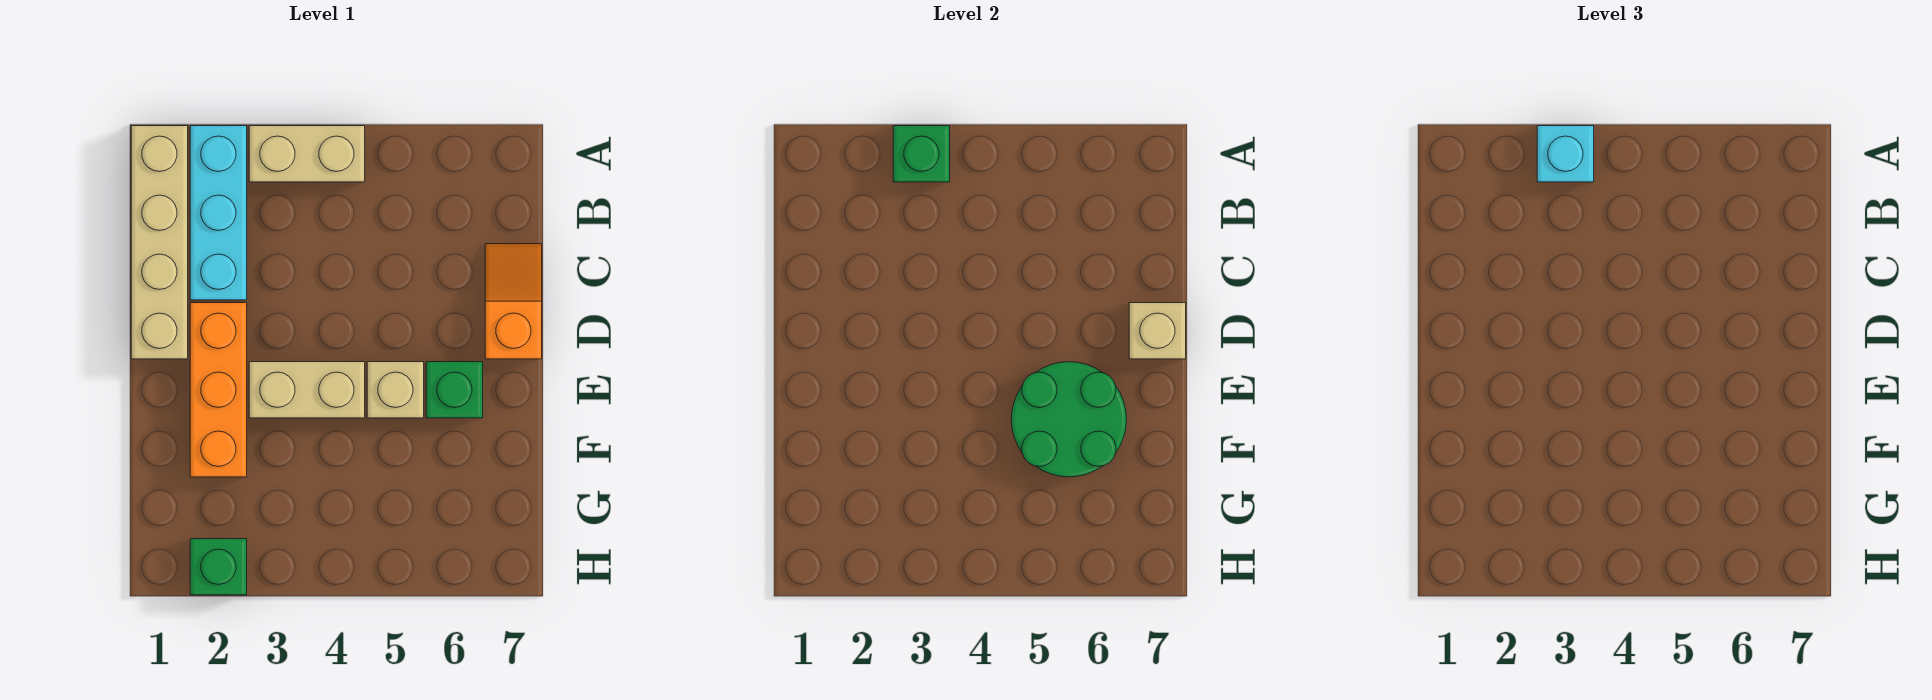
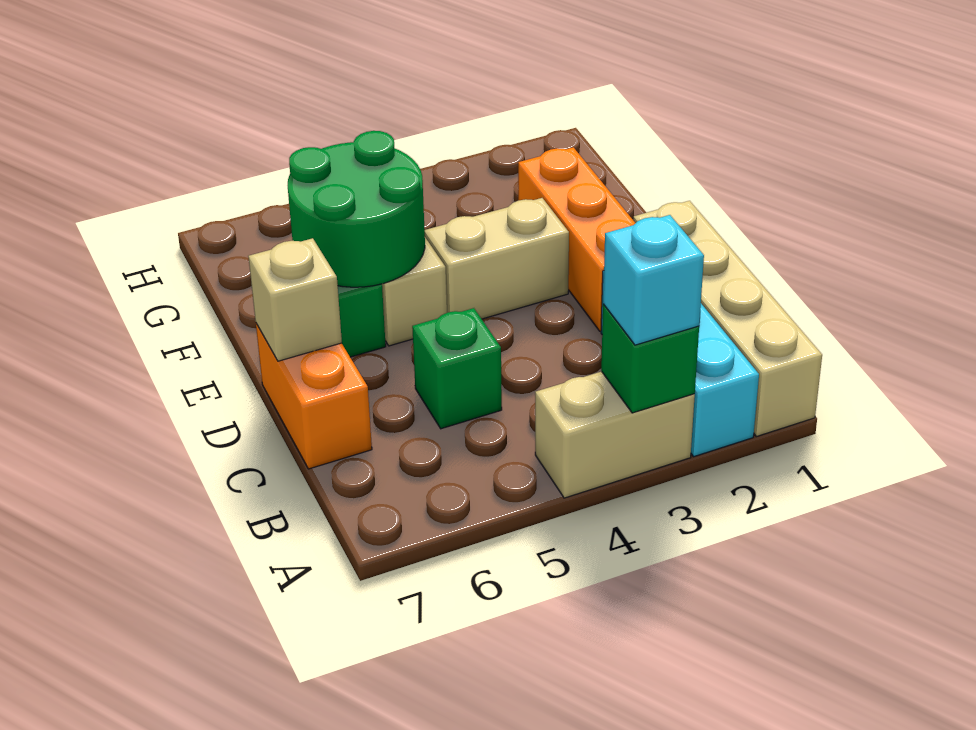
orange 1x2 slope [485,244,542,359] -> orange 1x2 brick [256,324,372,469]
green 1x1 brick [190,539,247,595] -> green 1x1 brick moved to [412,308,502,429]

